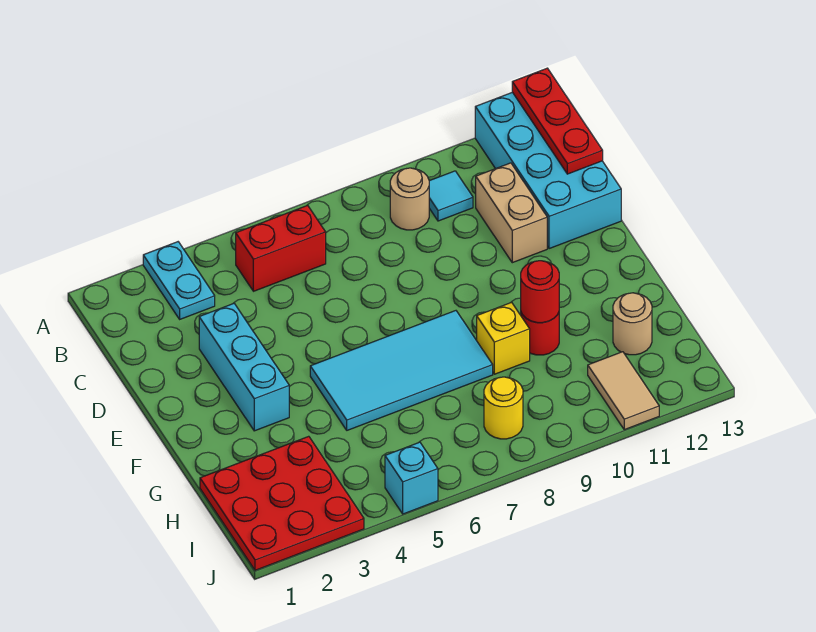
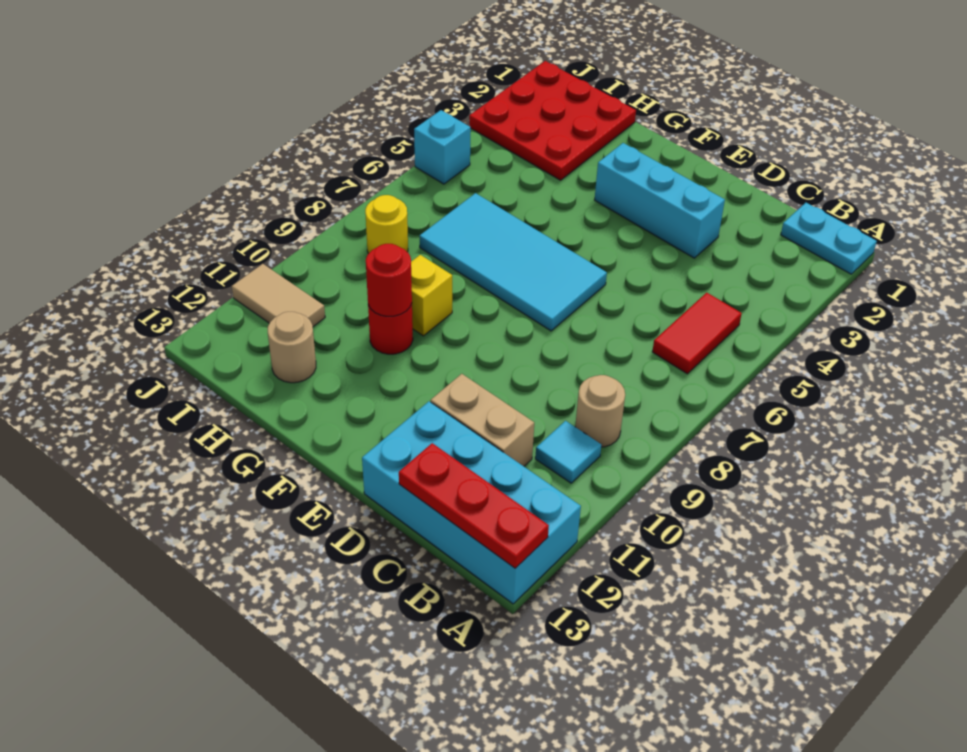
cyan 1x2 plate [143,242,215,319] -> cyan 1x2 plate moved to [781,203,877,274]
red 1x2 brick [236,205,326,291] -> red 1x2 tile [652,293,742,374]
cyan 2x4 tile [310,311,493,430] -> cyan 2x4 tile turned to [420,193,607,331]

